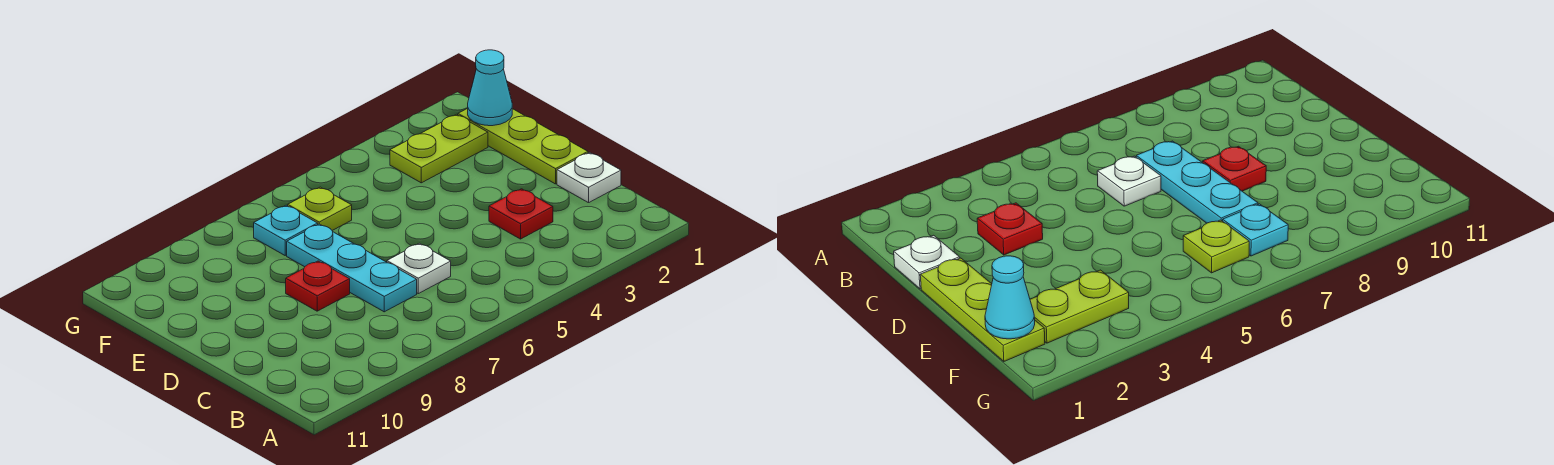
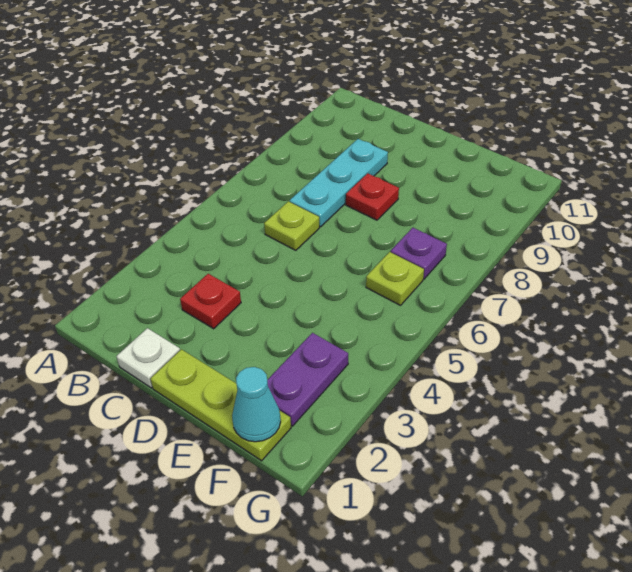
white 1x1 plate [387,243,451,294] -> lime 1x1 plate [264,201,319,250]
cyan 1x3 plate [287,224,417,312] -> cyan 1x3 plate turned to [290,139,388,227]
lime 1x2 plate [390,114,488,183] -> purple 1x2 plate [267,333,348,426]
cyan 1x1 plate [254,205,318,255] -> purple 1x1 plate [391,228,447,279]

